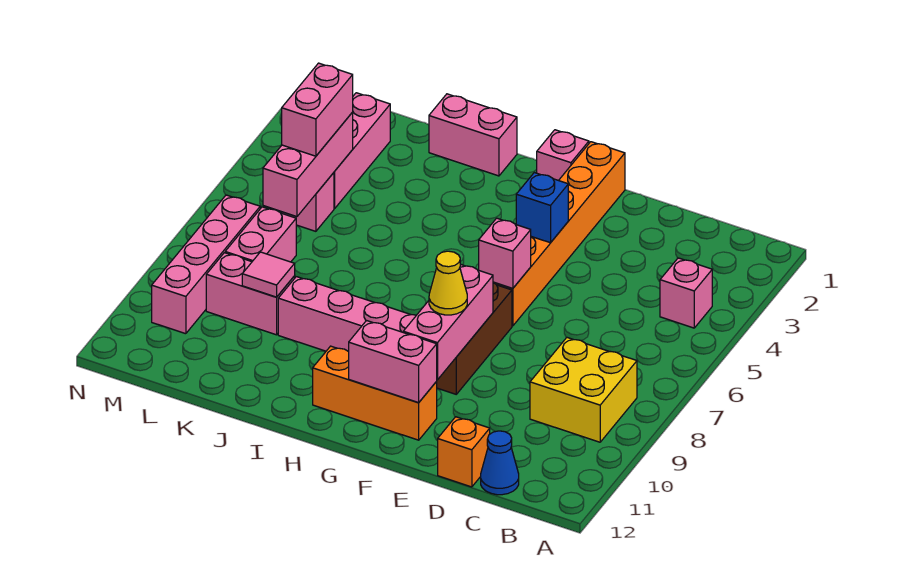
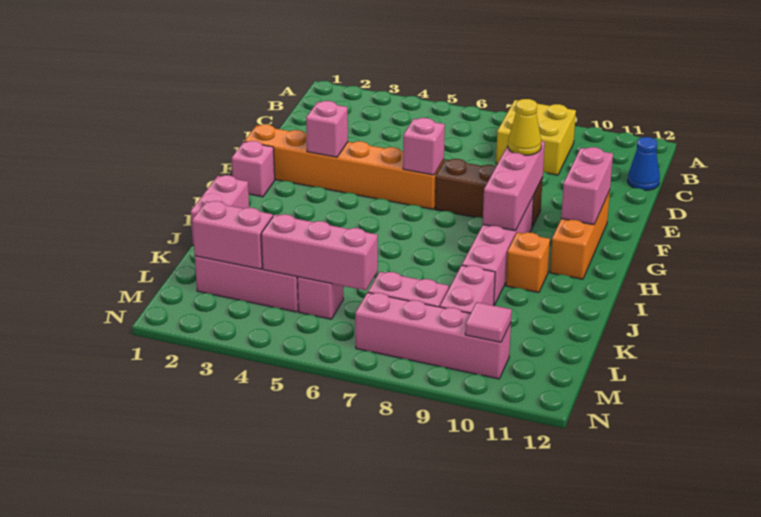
pink 1x1 brick [660,258,712,328] -> pink 1x1 brick moved to [306,101,348,157]
orange 1x1 brick [438,417,490,487] -> orange 1x1 brick moved to [506,232,550,293]
blue 1x1 brick [516,173,568,243] -> none
pink 1x3 brick [403,264,493,380] -> pink 1x3 brick turned to [483,141,545,231]
pink 1x1 tile [242,252,295,297] -> pink 1x1 tile moved to [465,302,512,342]
pink 1x2 brick [282,63,353,156] -> pink 1x2 brick moved to [192,201,273,269]

